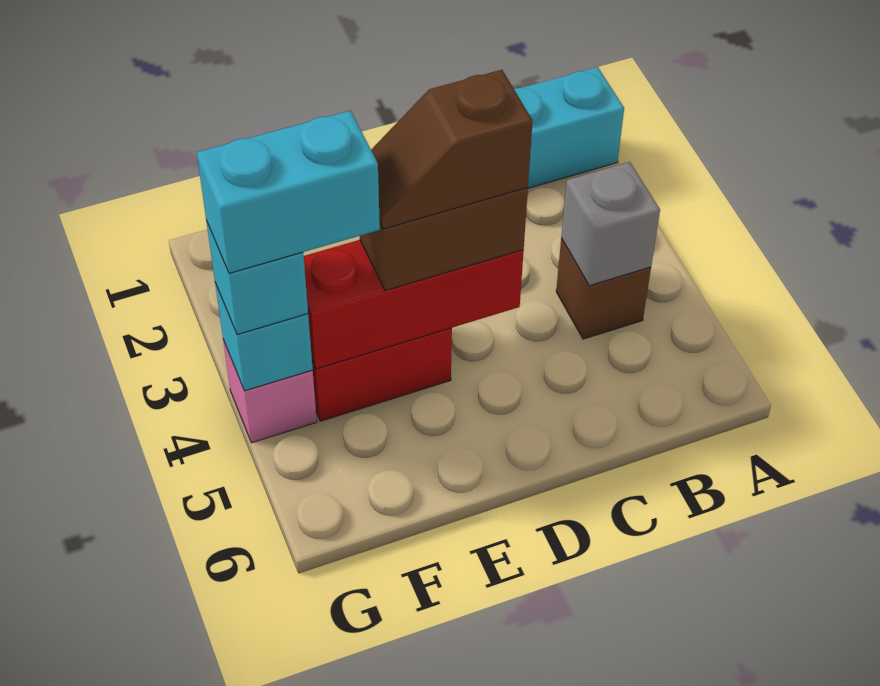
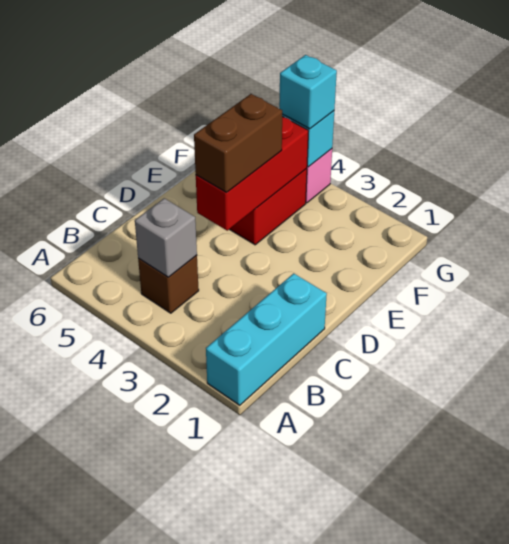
brown 1x2 slope [371,70,533,229] -> none
cyan 1x2 brick [197,111,380,273] -> none

